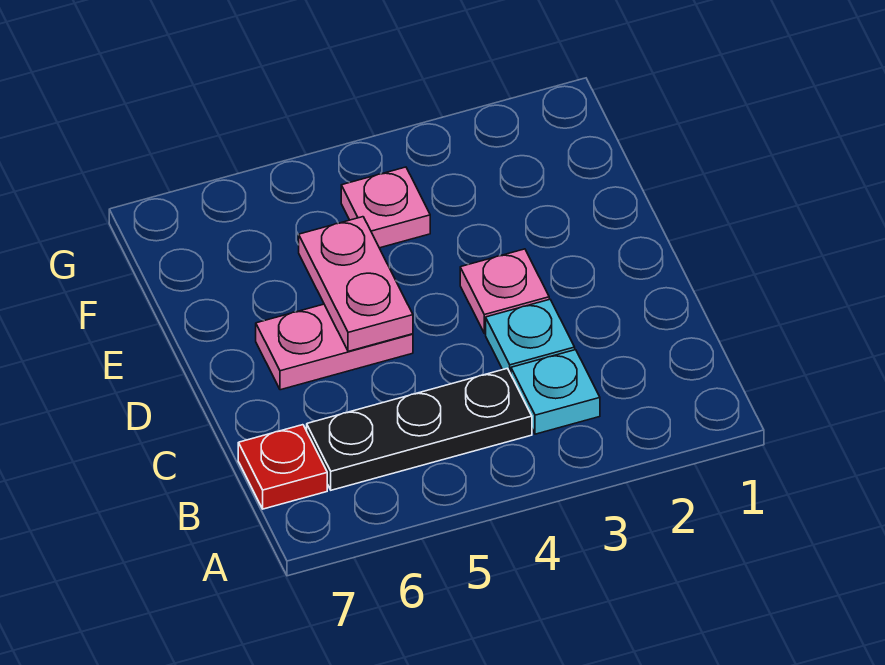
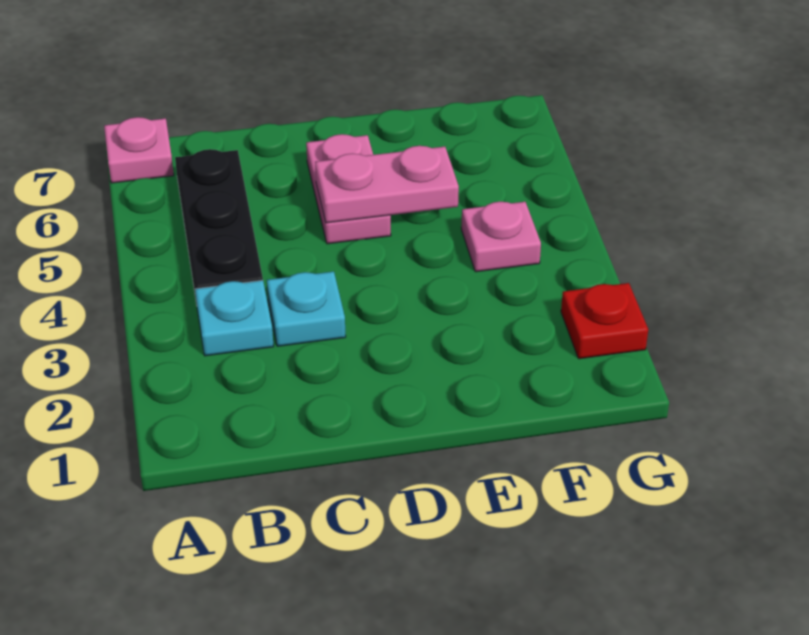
red 1x1 plate [238,425,327,509] -> red 1x1 plate moved to [561,283,648,359]
pink 1x1 plate [460,249,549,334] -> pink 1x1 plate moved to [104,117,174,183]

